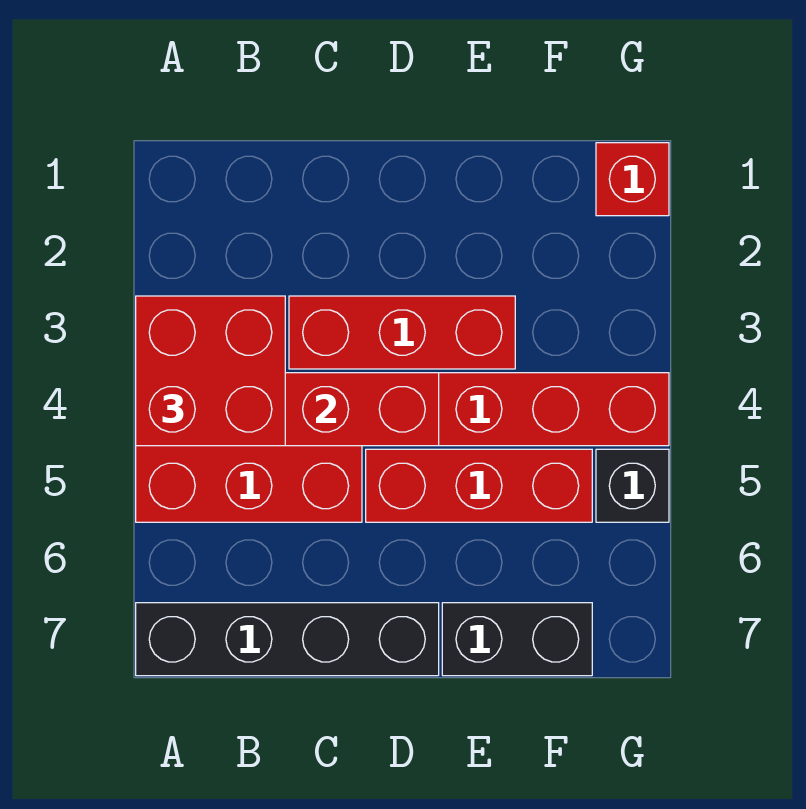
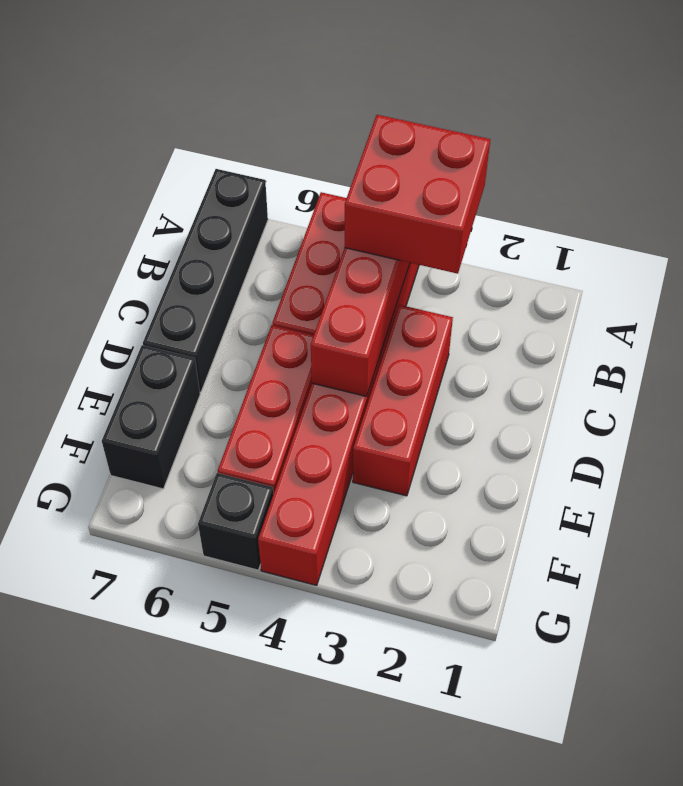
red 1x1 brick [596,143,669,216] -> none

